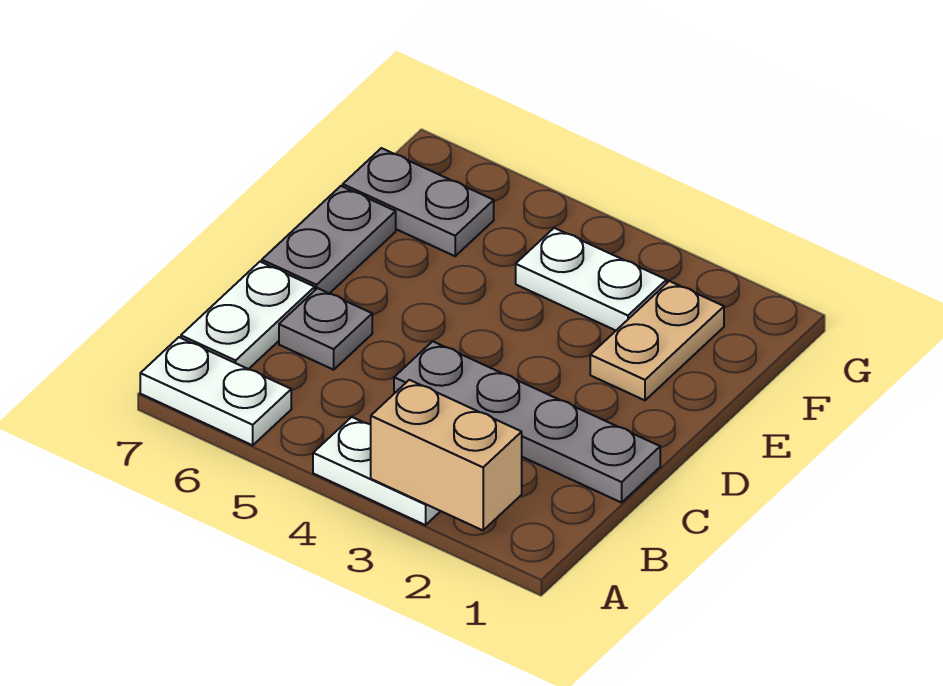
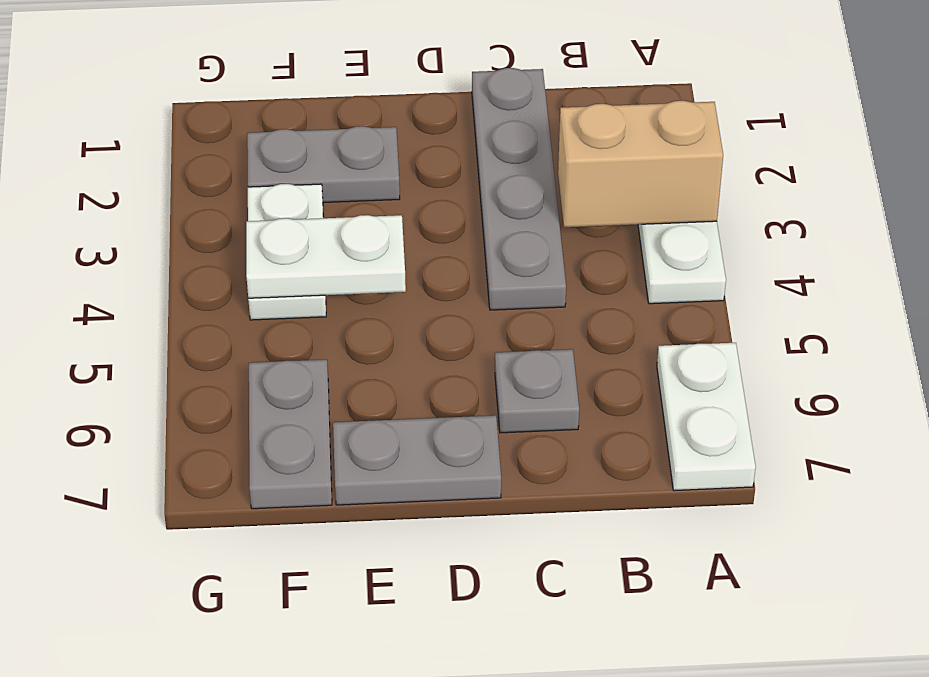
tan 1x2 brick [371,380,522,530] -> tan 1x2 brick turned to [558,100,723,227]
white 1x2 plate [181,262,315,369] -> white 1x2 plate moved to [246,215,406,298]
tan 1x2 plate [590,281,724,400] -> grey 1x2 plate [247,126,400,203]

